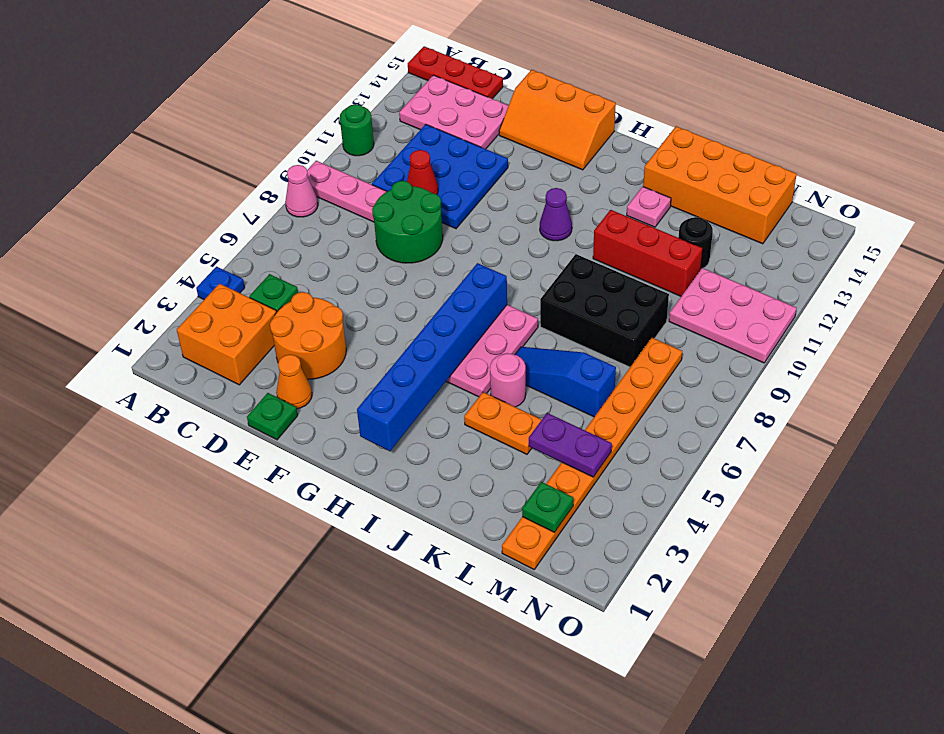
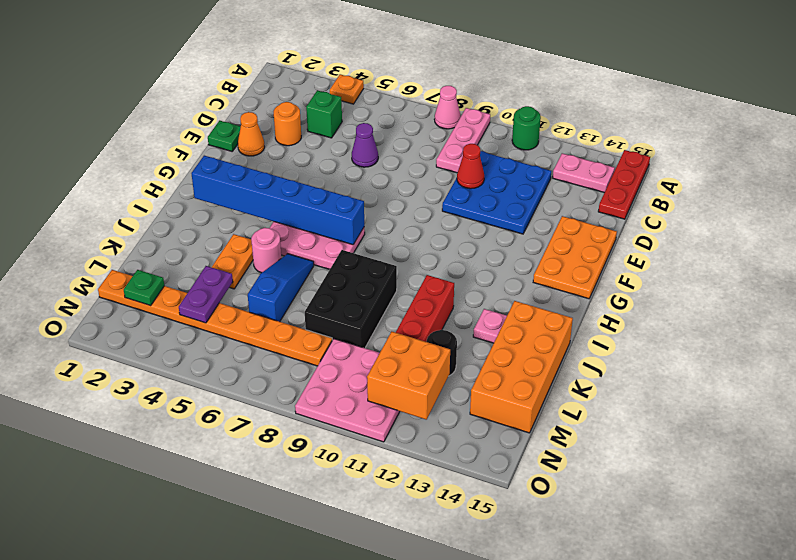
blue 1x1 plate [196,267,245,299] -> orange 1x1 plate [330,74,364,104]
orange 2x2 brick [177,284,277,385] -> orange 2x2 brick moved to [367,332,450,420]
pink 2x3 plate [399,75,509,149] -> pink 1x2 plate [553,153,615,193]
orange 2x2 round brick [270,292,346,379] -> orange 1x1 round brick [274,102,301,146]
green 2x2 round brick [372,181,443,263] -> none
orange 2x3 slope [499,70,616,170] -> orange 2x3 plate [533,216,617,299]
purple 1x1 cone [540,188,572,241] -> purple 1x1 cone moved to [352,123,378,167]
pink 2x3 plate [669,268,797,363] -> pink 3x3 plate [295,339,400,442]

